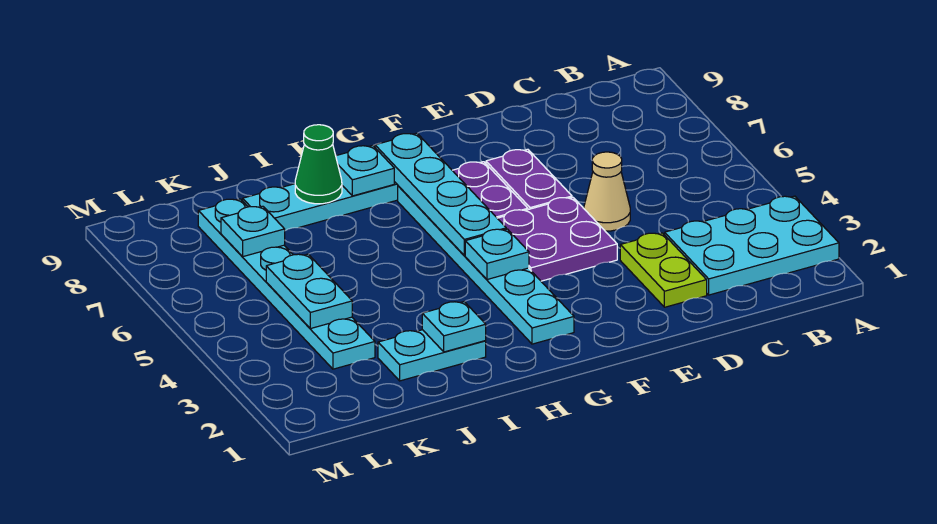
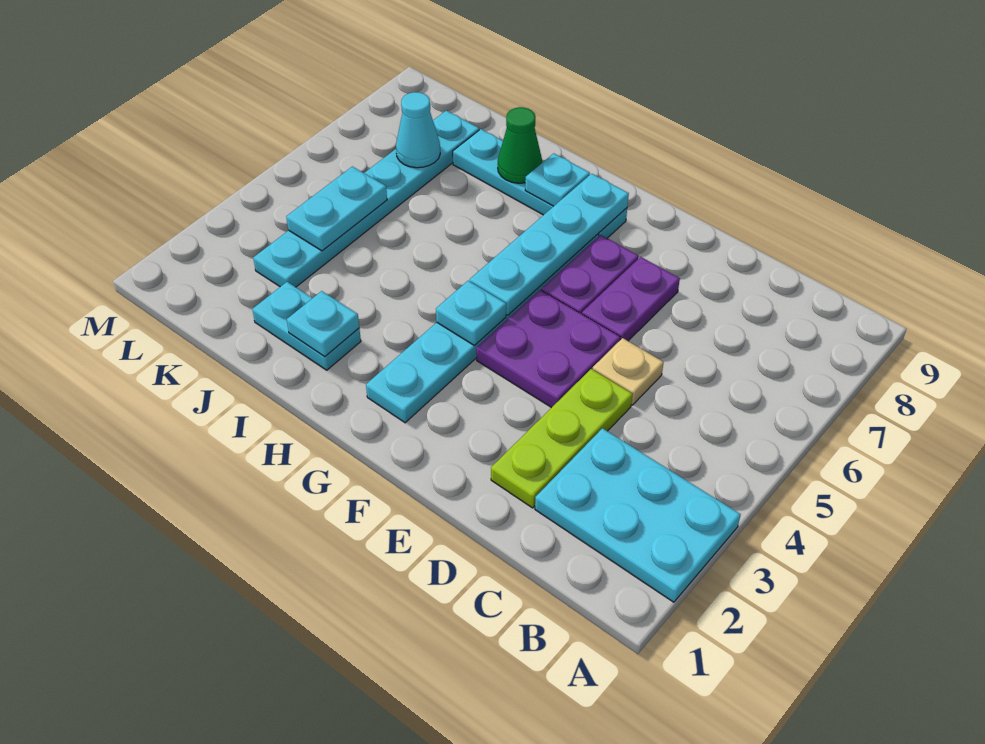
lime 1x2 plate [620,233,707,307] -> lime 1x3 plate [491,369,632,508]
tan 1x1 cone [584,152,630,231] -> tan 1x1 plate [592,338,664,405]
cyan 1x1 plate [221,206,285,257] -> cyan 1x1 cone [396,92,440,168]

